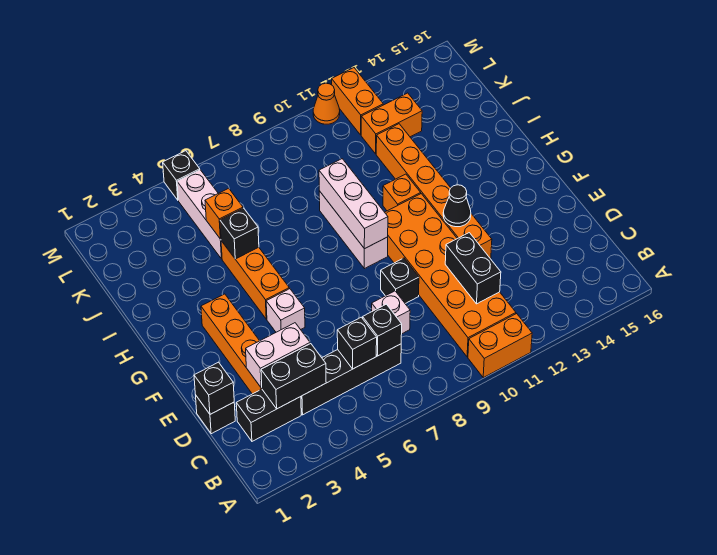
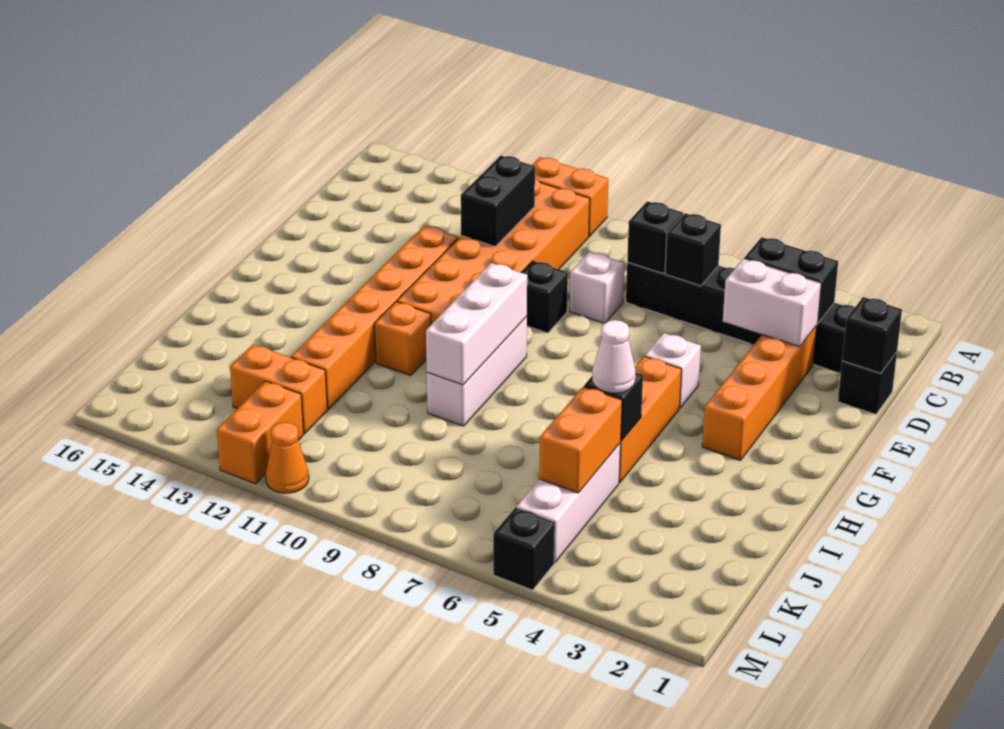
black 1x1 cone [443,185,471,227] -> none
none -> white 1x1 cone [592,320,636,393]
orange 1x1 brick [205,188,243,239] -> orange 1x2 brick [539,386,622,493]

